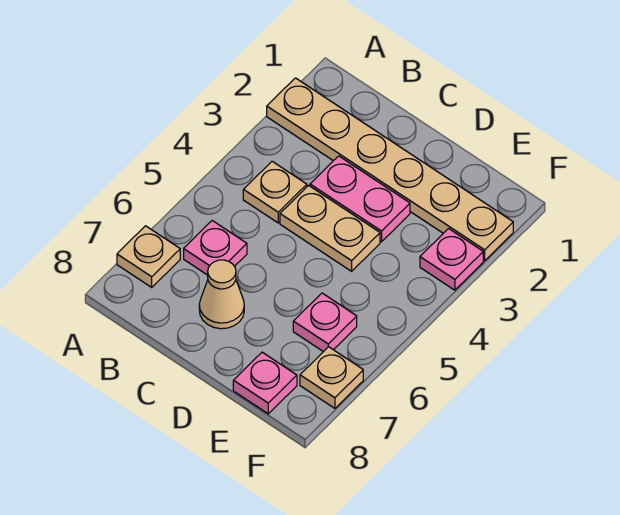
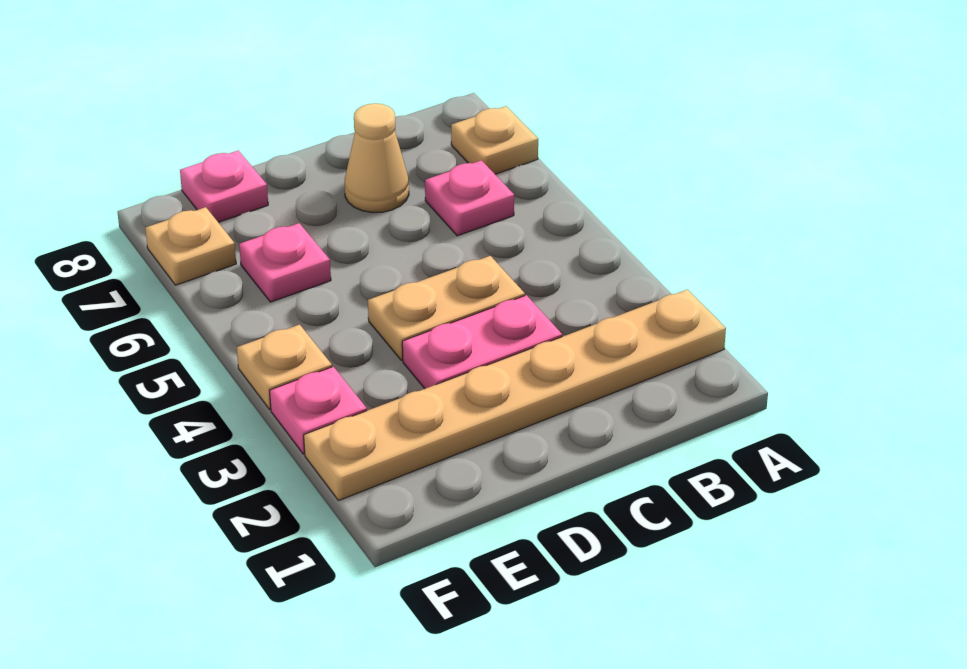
tan 1x1 plate [243,161,307,223] -> tan 1x1 plate moved to [237,324,332,410]

